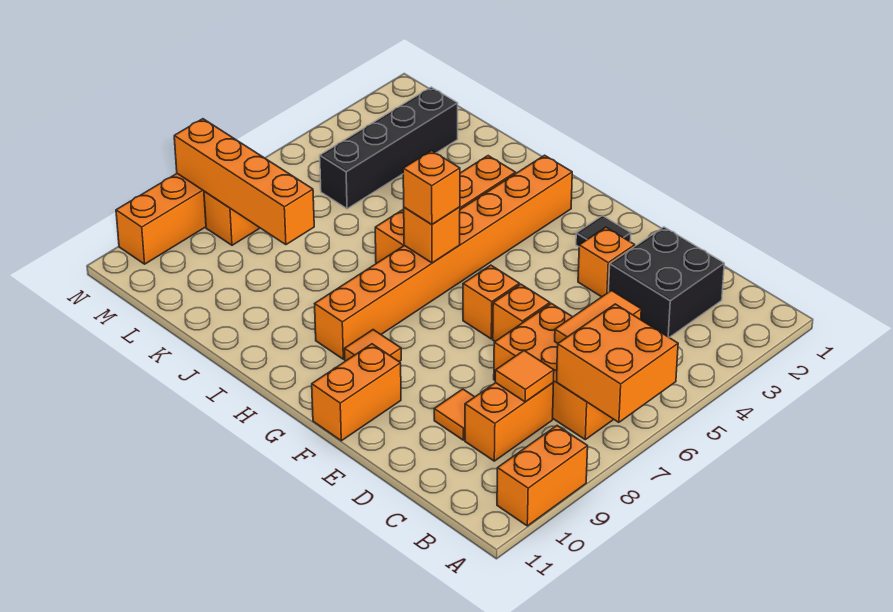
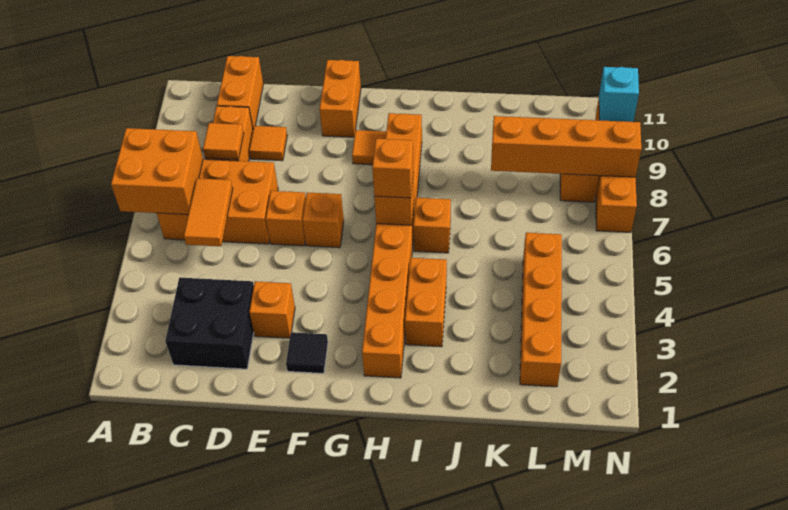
orange 1x2 brick [497,426,588,526] -> orange 1x2 brick moved to [217,56,263,128]
black 1x4 brick [320,87,458,209] -> orange 1x4 brick [520,233,562,387]
none -> cyan 1x1 brick [599,67,639,122]

